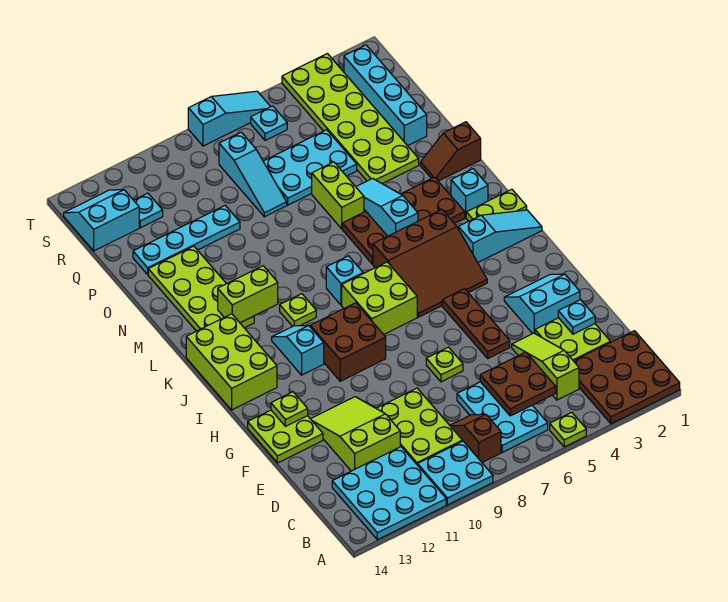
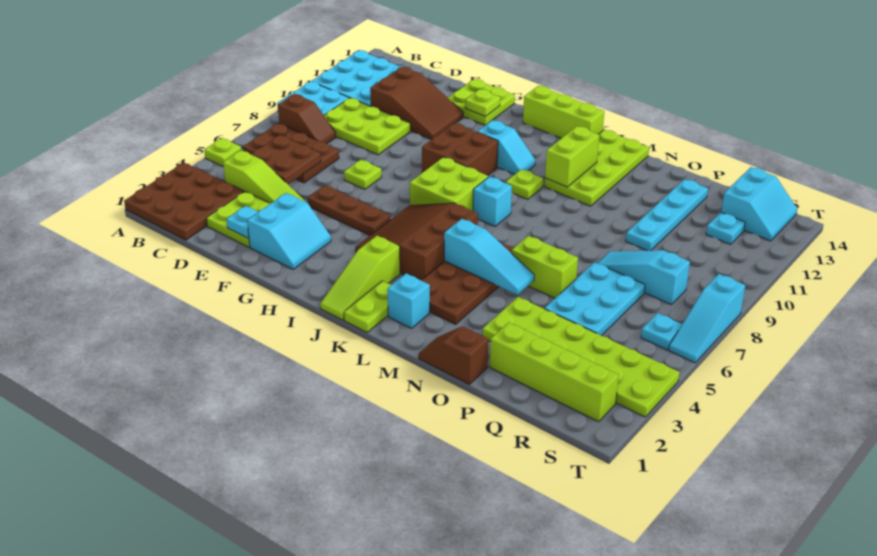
cyan 2x3 plate [457,382,548,452] -> brown 2x3 plate [243,123,339,183]
lime 2x3 slope [311,397,400,471] -> brown 2x3 slope [370,67,463,140]
lime 2x3 brick [186,314,277,410] -> lime 1x3 brick [523,86,604,138]
cyan 1x3 slope [458,210,542,262] -> lime 1x3 slope [320,236,400,320]
lime 2x4 plate [148,246,254,331] -> lime 2x4 plate turned to [545,130,649,206]
brown 1x2 slope [420,122,481,181] -> brown 1x2 slope turned to [419,326,488,384]
cyan 1x4 brick [344,45,427,146] -> lime 1x4 brick [490,322,619,422]

